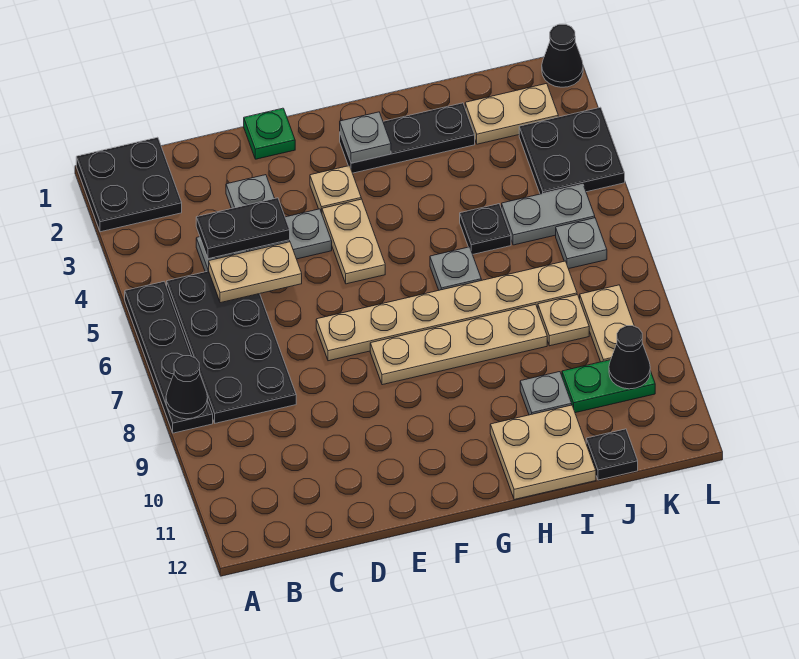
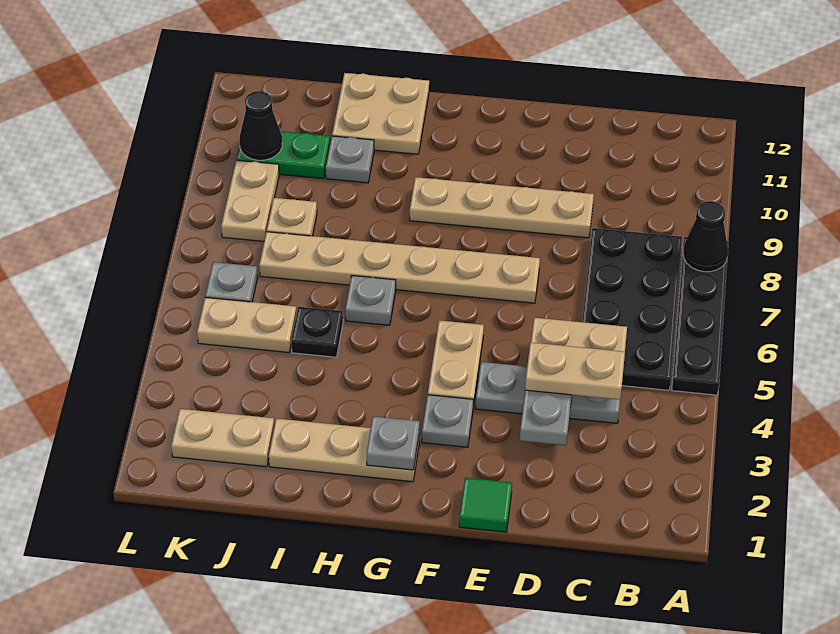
black 2x2 plate [76,137,182,232] -> none
black 1x2 plate [196,198,290,259] -> tan 1x2 plate [525,342,625,400]
green 1x1 plate [244,108,295,159] -> green 1x1 tile [459,478,512,532]
tan 1x1 plate [310,166,361,213] -> grey 1x1 plate [422,395,473,447]
tan 1x4 plate [370,304,547,385] -> tan 1x4 plate moved to [410,177,594,238]
black 1x3 plate [340,103,475,173] -> tan 1x3 plate [269,419,419,482]
grey 1x2 plate [502,184,595,245] -> tan 1x2 plate [197,297,296,353]
black 1x1 plate [586,429,638,480] -> none
black 2x2 plate [519,107,625,194] -> none
black 1x1 cone [542,24,583,87] -> none

